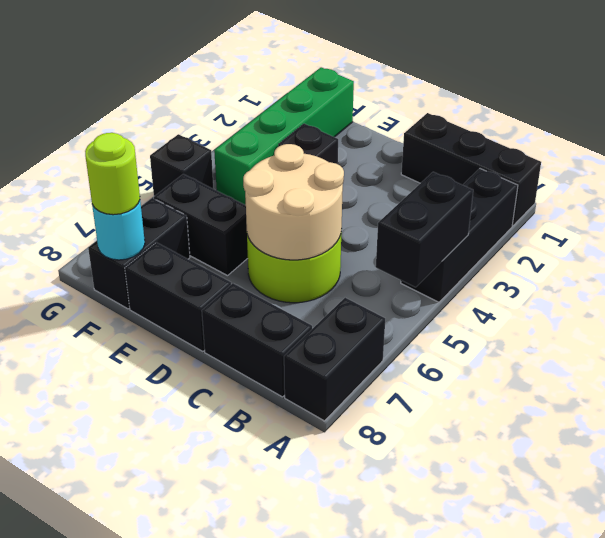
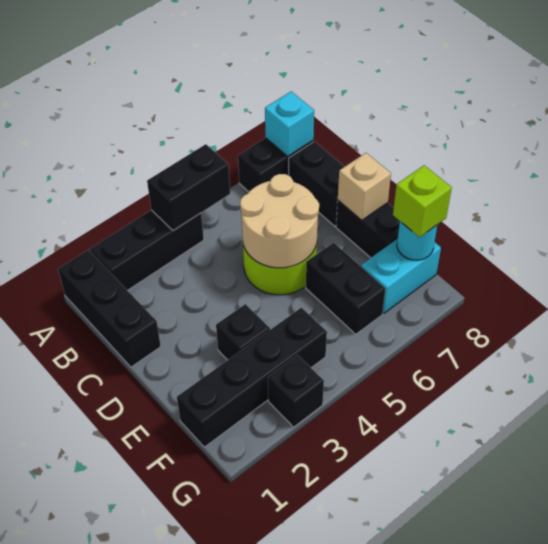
none -> cyan 1x1 brick [265,91,314,156]
none -> tan 1x1 brick [338,153,391,220]
green 1x4 brick [214,67,354,205] -> black 1x4 brick [177,308,327,447]
black 1x2 brick [88,198,190,309] -> cyan 1x2 brick [361,239,441,313]
lime 1x1 round brick [85,133,140,215] -> lime 1x1 brick [393,165,452,237]
black 1x1 brick [150,134,213,196] -> black 1x1 brick moved to [268,355,324,427]

